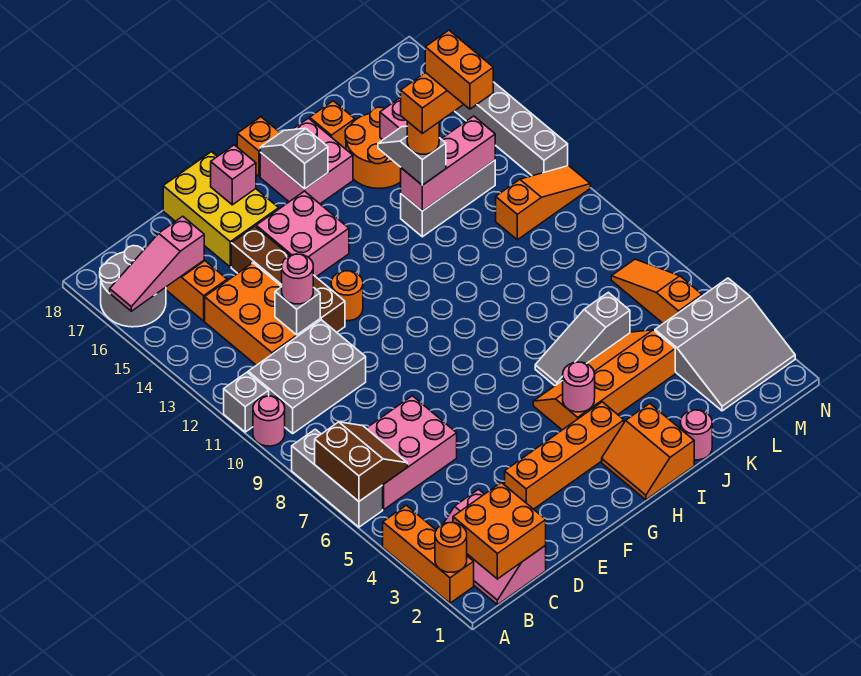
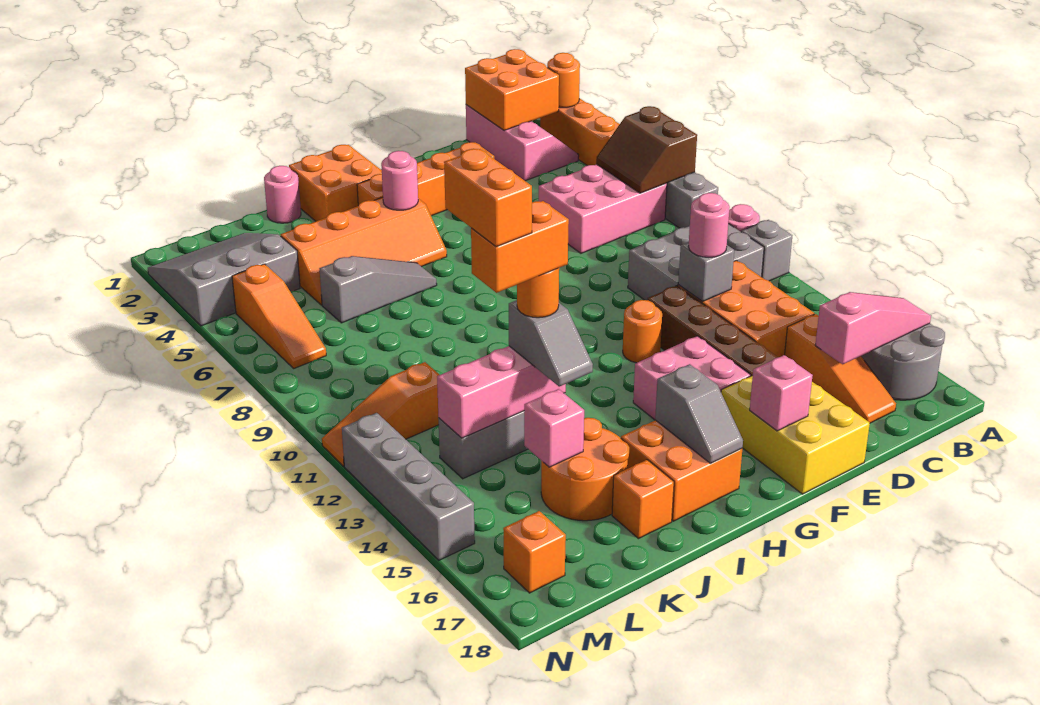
orange 2x2 slope [602,404,694,500] -> orange 2x2 brick [289,145,382,221]
pink 2x2 brick [260,118,353,204] -> orange 2x2 brick [621,420,742,521]
orange 1x1 brick [237,117,280,177] -> orange 1x1 brick moved to [503,511,566,593]

